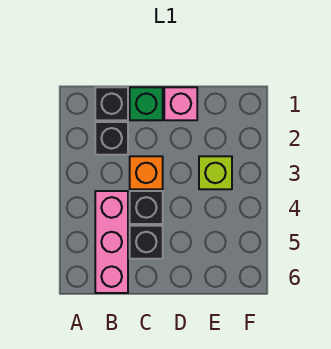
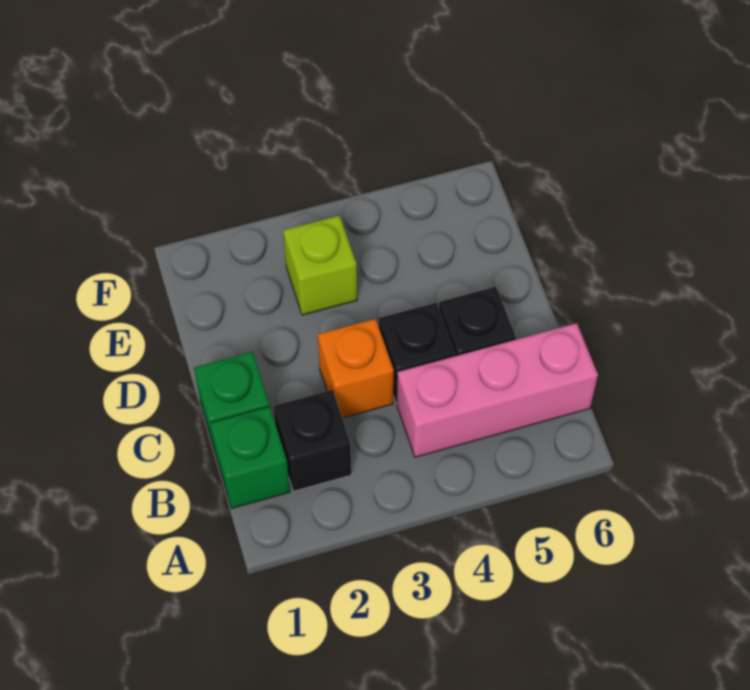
black 1x1 brick [95,87,128,120] -> green 1x1 brick [210,407,290,508]
pink 1x1 brick [164,87,197,120] -> none

